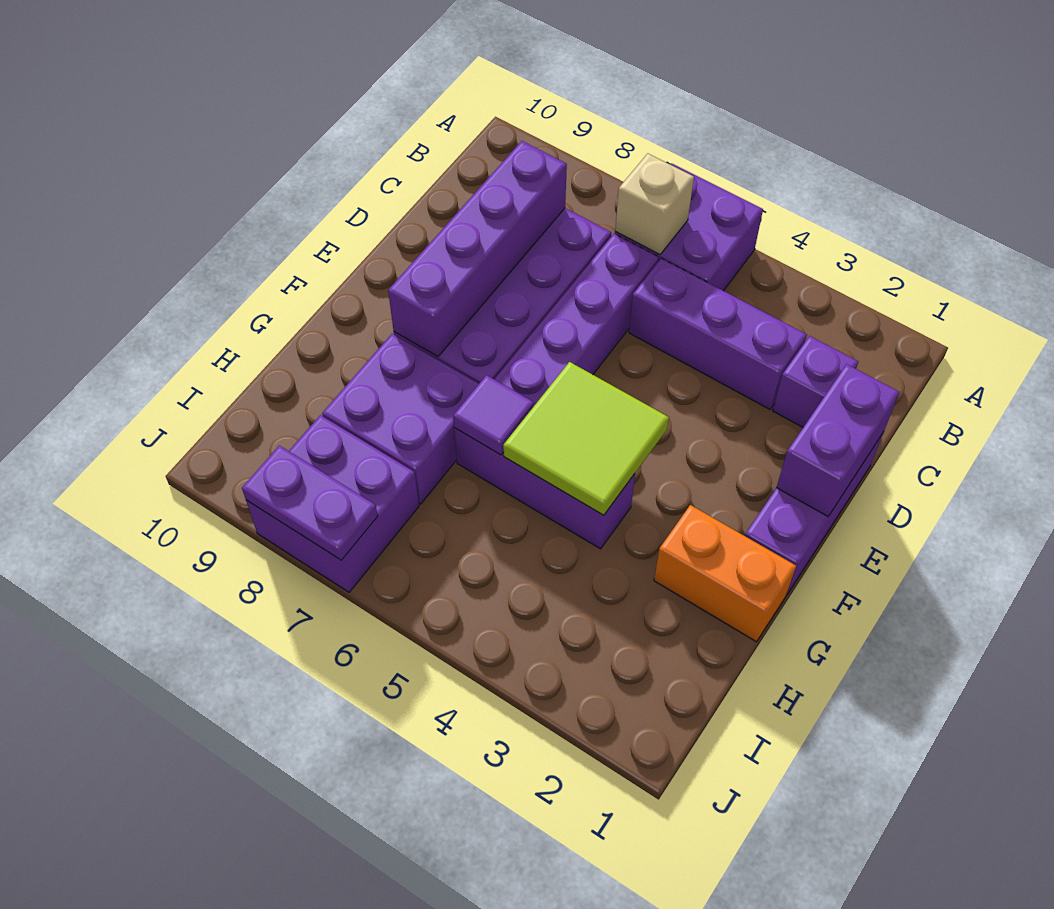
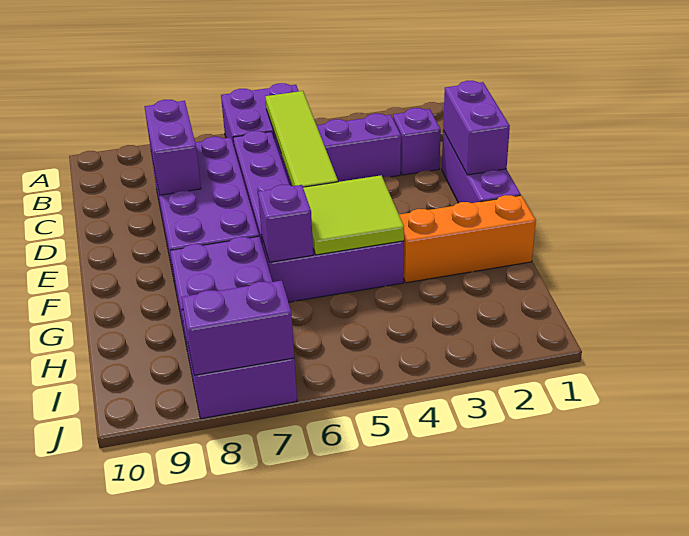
none -> lime 1x4 tile [265,91,338,187]
tan 1x1 brick [615,154,694,254] -> none
purple 1x4 brick [388,141,567,357] -> purple 1x2 brick [144,100,201,195]
orange 1x2 brick [654,505,796,642] -> orange 1x3 brick [399,195,536,283]
purple 1x1 tile [453,375,534,455] -> purple 1x1 brick [258,185,313,262]
purple 1x2 plate [242,446,378,560] -> purple 1x2 brick [182,281,294,375]

